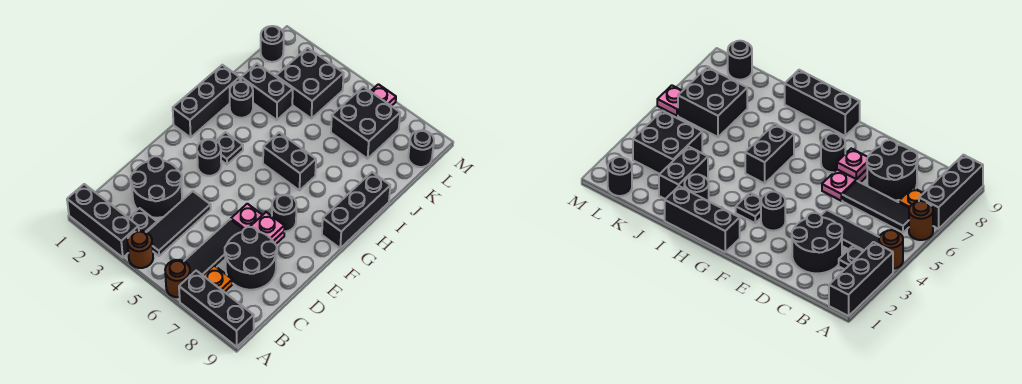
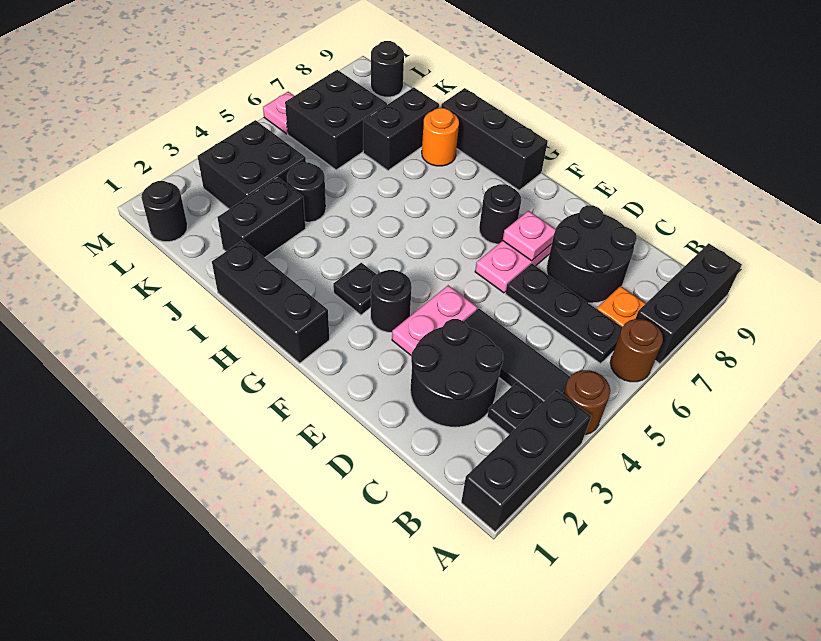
black 1x3 tile [184,219,244,275] -> black 1x3 plate [505,264,622,364]
none -> pink 1x2 plate [392,285,477,356]
black 1x2 brick [263,132,316,190] -> black 1x2 brick moved to [363,87,439,170]
black 1x1 round brick [230,82,253,118] -> black 1x1 round brick moved to [287,162,326,222]
none -> orange 1x1 round brick [422,108,459,166]

